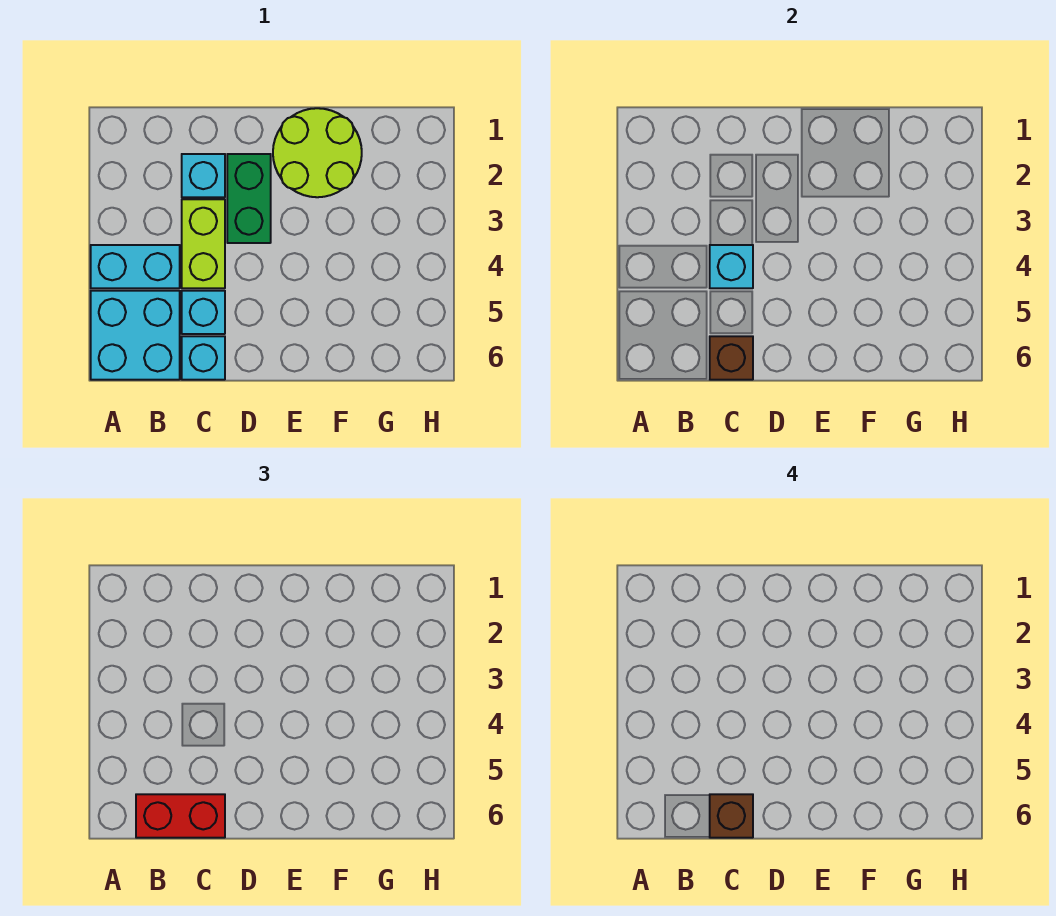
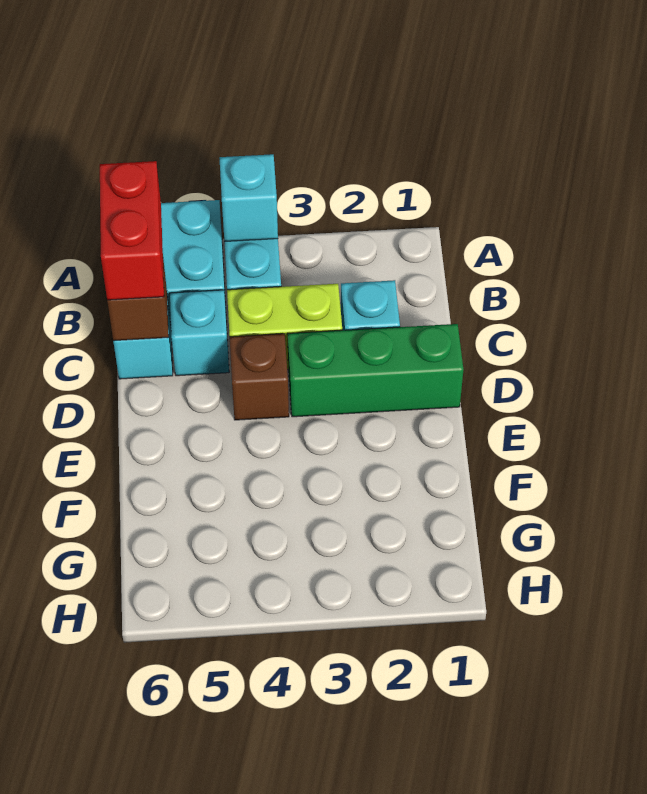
cyan 1x1 brick [710,245,753,288] -> cyan 1x1 brick moved to [219,154,278,242]
brown 1x1 brick [710,794,753,838] -> brown 1x1 brick moved to [230,334,289,420]
green 1x2 brick [227,154,271,243] -> green 1x3 brick [288,324,463,417]
lime 2x2 round brick [273,108,362,197] -> none

